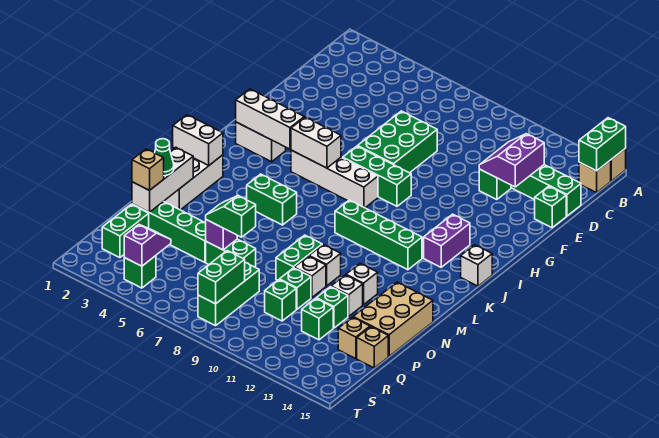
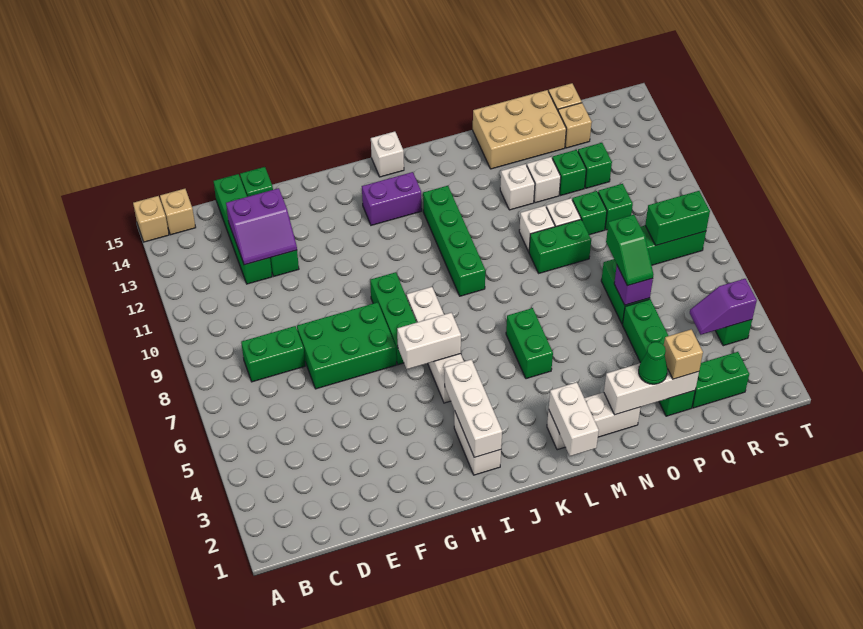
green 1x2 brick [579,118,626,171] -> green 1x2 brick moved to [241,326,305,382]
white 1x2 brick [291,117,341,168] -> white 1x2 brick turned to [397,313,461,369]

